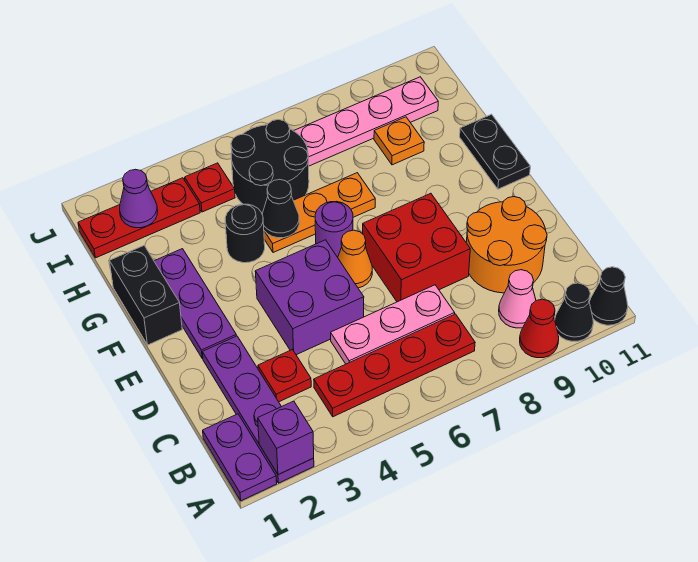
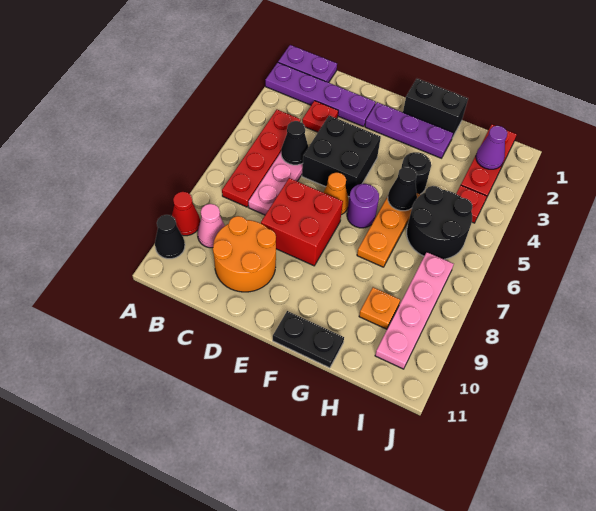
purple 1x1 brick [258,401,314,475] -> none
black 1x1 cone [589,267,628,325] -> black 1x1 cone moved to [281,121,308,165]
purple 2x2 brick [255,240,364,355] -> black 2x2 brick [302,116,381,197]

